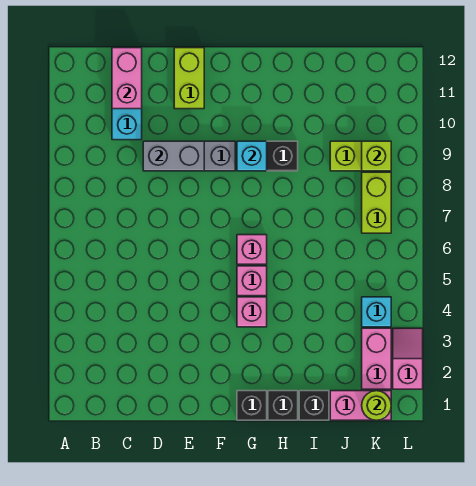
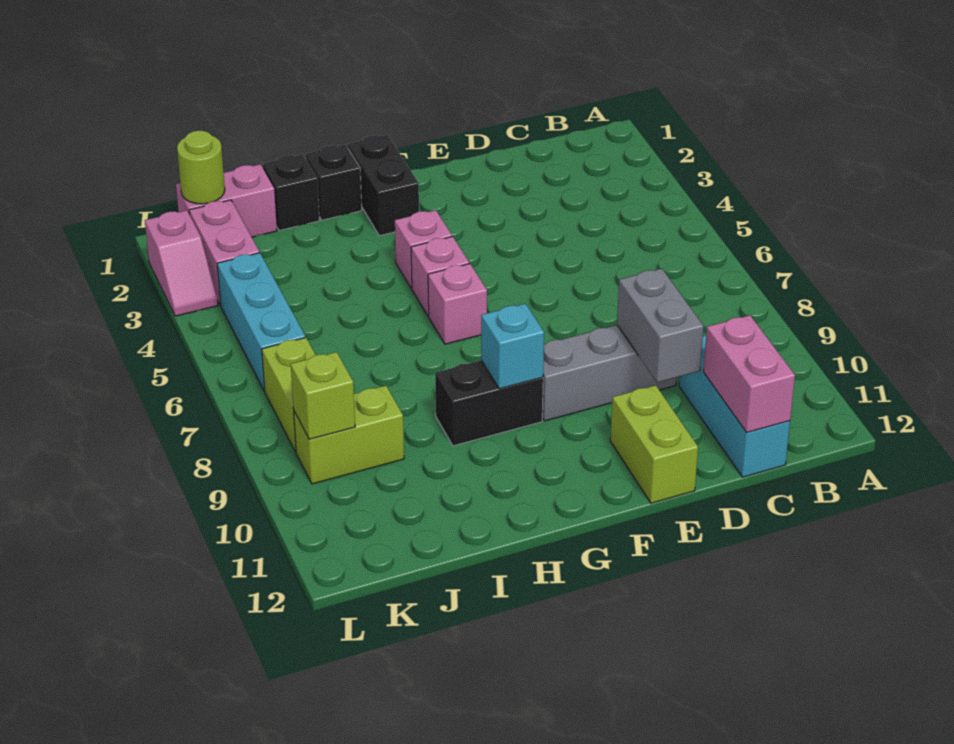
grey 1x2 brick [143,141,204,171] -> grey 1x2 brick turned to [617,268,704,383]
black 1x1 brick [237,391,267,420] -> black 1x2 brick [348,135,419,236]
cyan 1x1 brick [362,297,391,327] -> cyan 1x3 brick [217,253,305,391]

